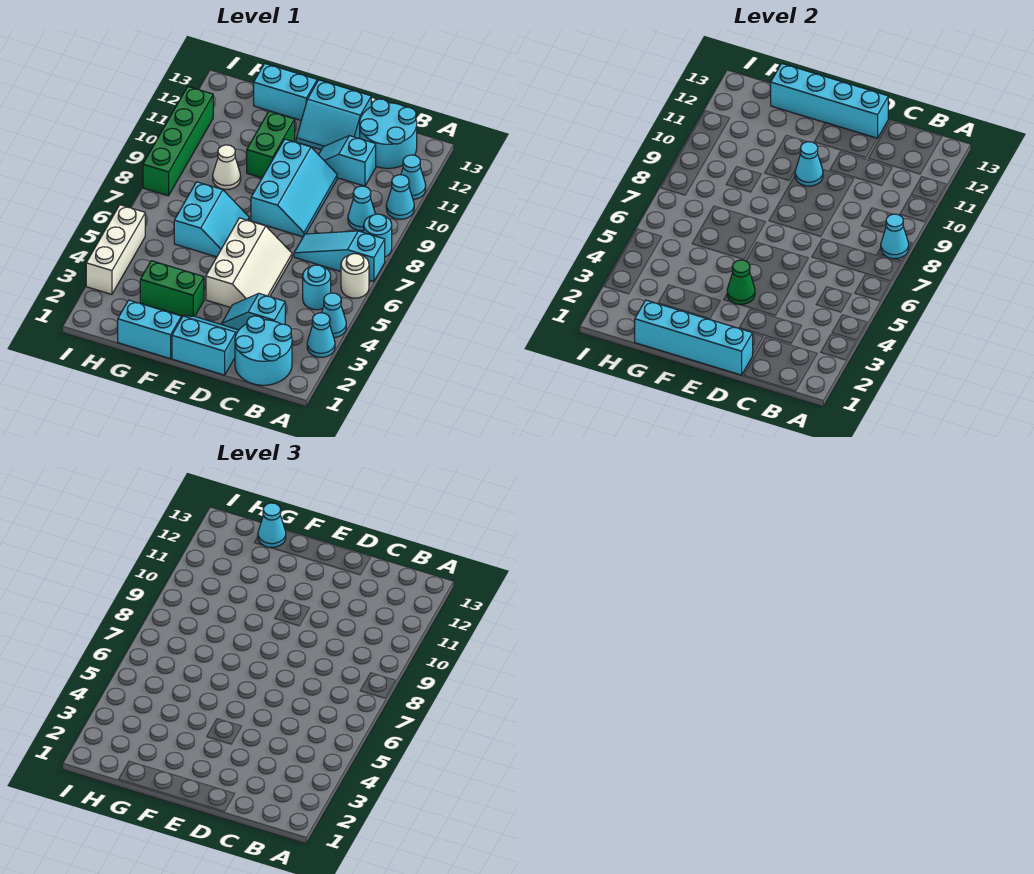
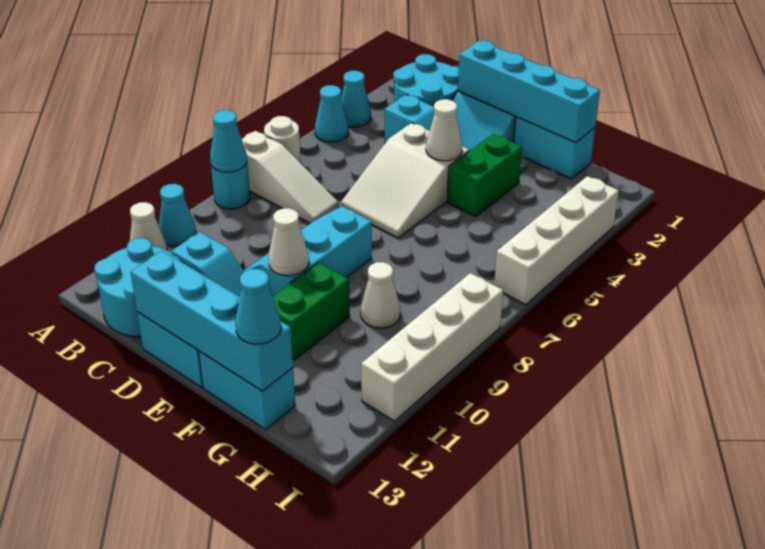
cyan 1x3 slope [294,231,385,282] -> white 1x3 slope [242,131,338,223]
cyan 1x1 cone [401,155,426,199] -> white 1x1 cone [130,202,167,250]
cyan 1x1 round brick [303,265,331,310] -> none
cyan 1x1 cone [348,186,375,231] -> none
white 2x3 slope [206,218,292,308] -> white 2x3 slope turned to [341,123,469,238]
green 1x1 cone [727,260,755,304] -> white 1x1 cone [426,99,462,161]
cyan 1x1 cone [795,142,823,186] -> white 1x1 cone [268,208,309,276]
green 1x2 brick [140,261,204,316] -> green 1x2 brick turned to [447,134,522,217]
cyan 2x2 slope [174,182,249,257] -> none
white 1x3 brick [86,205,145,294] -> white 1x4 brick [494,176,619,305]
green 1x4 brick [143,87,213,196] -> white 1x4 brick [361,273,503,421]

